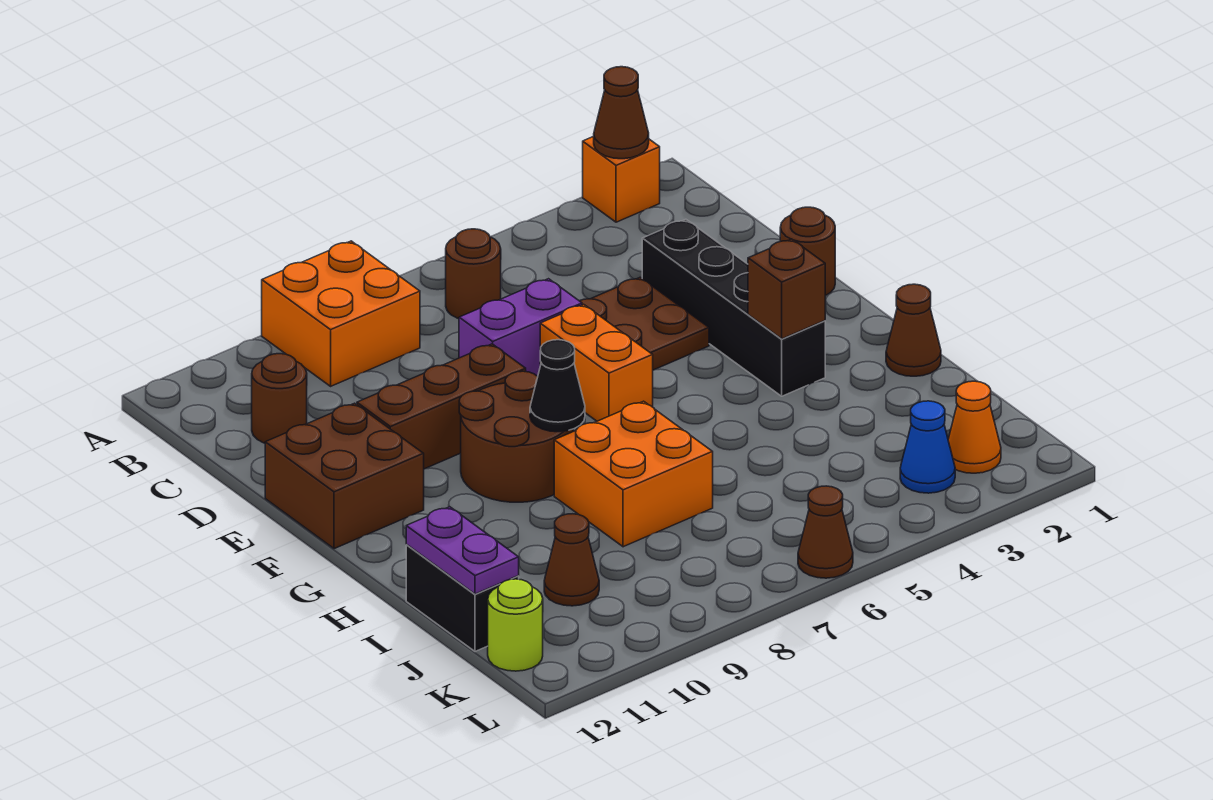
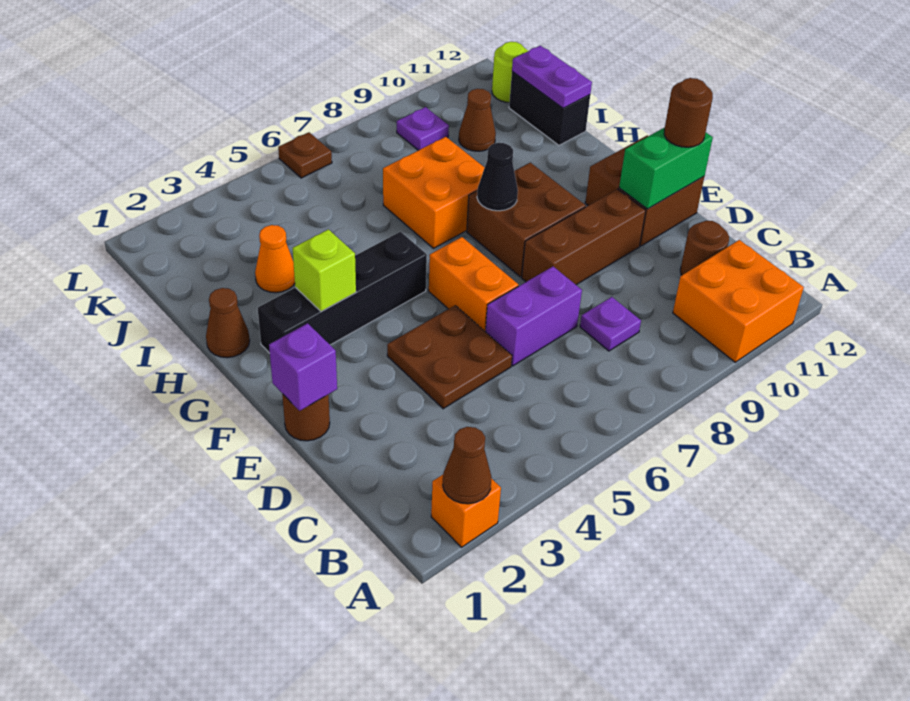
orange 2x2 brick [262,241,420,386] -> orange 2x2 brick moved to [673,240,804,362]
brown 1x1 round brick [446,229,501,319] -> brown 1x1 round brick moved to [664,78,713,147]
none -> purple 1x1 plate [580,297,641,351]
black 1x4 brick [642,219,825,396] -> black 1x4 brick turned to [258,232,427,353]
none -> purple 1x1 brick [269,323,337,411]
none -> green 1x2 brick [619,127,713,209]
brown 2x2 round brick [459,371,573,502] -> brown 2x2 brick [467,163,586,277]
brown 1x1 brick [748,239,825,339] -> lime 1x1 brick [293,229,356,312]
orange 1x1 cone [948,381,1001,473] -> orange 1x1 cone moved to [255,225,295,293]
blue 1x1 cone [900,401,955,493] -> none
none -> purple 1x1 plate [397,107,449,150]
brown 1x1 cone [798,486,853,578] -> brown 1x1 plate [278,132,332,178]

